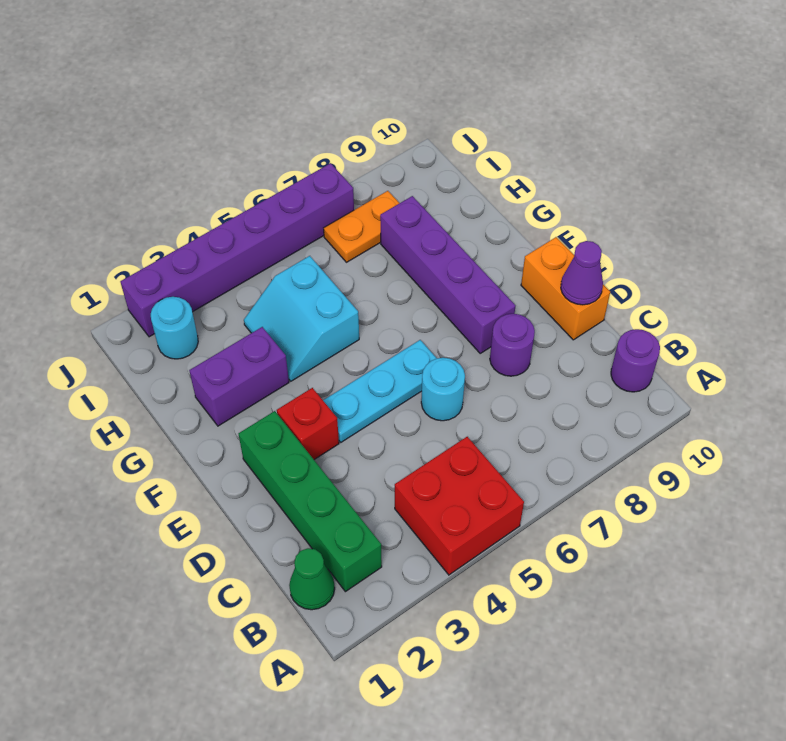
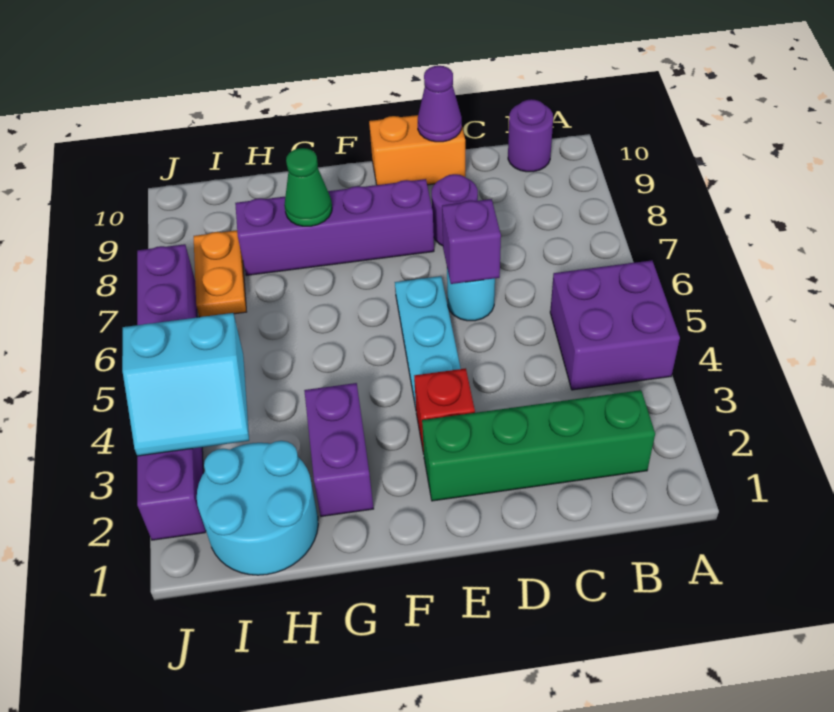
red 2x2 brick [395,437,524,575] -> purple 2x2 brick [550,260,680,390]
green 1x1 cone [289,548,335,610] -> green 1x1 cone moved to [284,148,332,226]
none -> purple 1x1 brick [442,199,501,284]
cyan 2x2 slope [244,256,359,381] -> cyan 2x2 slope moved to [122,313,249,456]
cyan 1x1 round brick [151,297,198,359] -> cyan 2x2 round brick [197,441,318,575]

